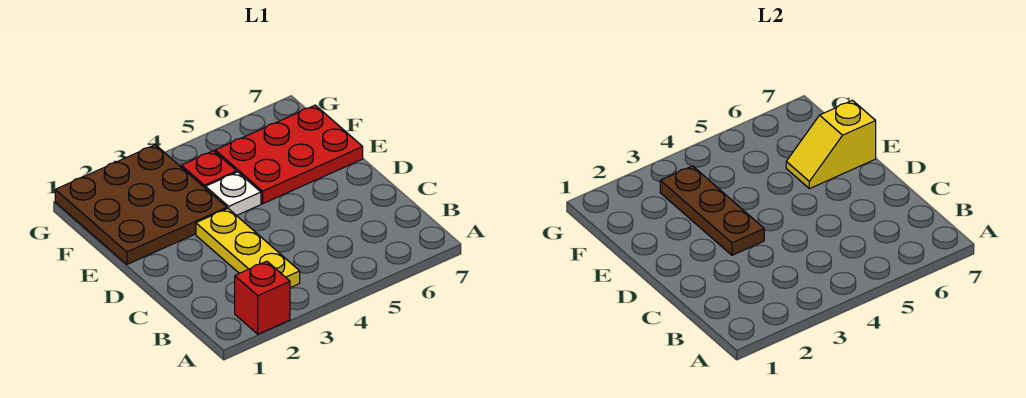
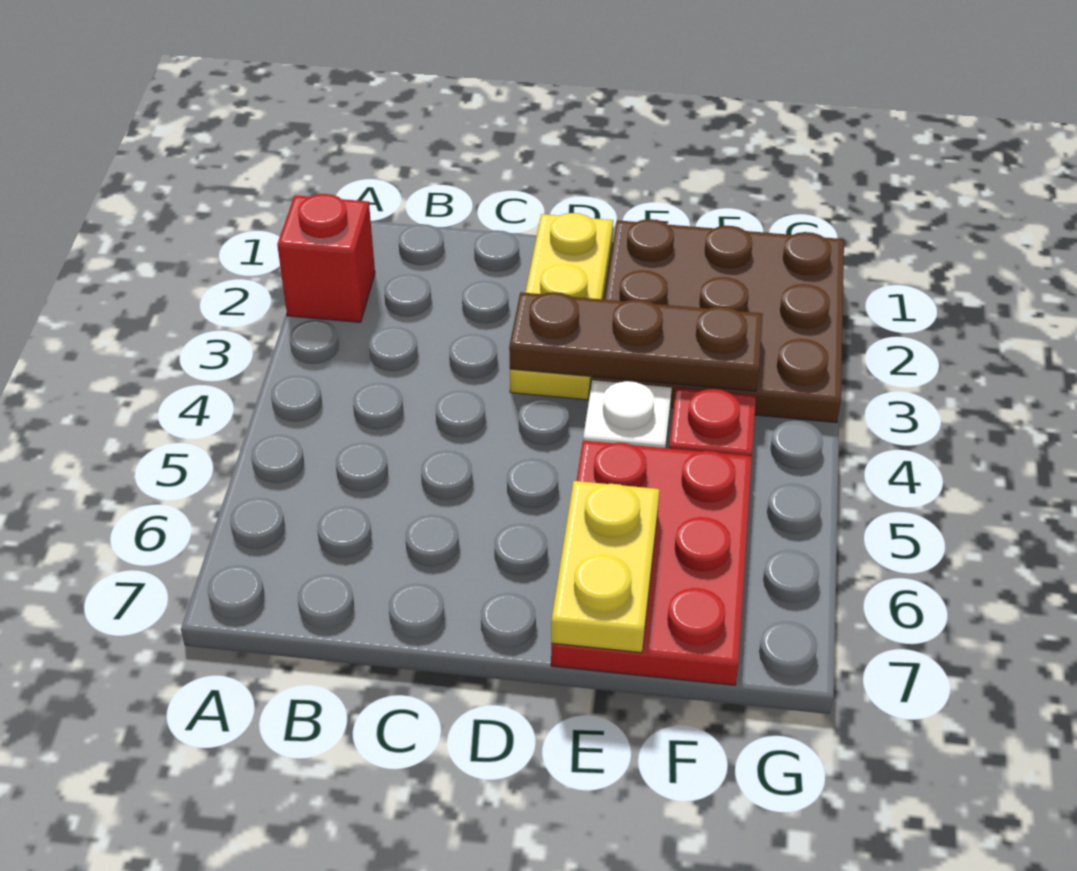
yellow 1x3 plate [196,209,300,288] -> yellow 1x3 plate turned to [510,213,613,400]
yellow 1x2 slope [786,100,876,189] -> yellow 1x2 plate [551,481,659,653]

